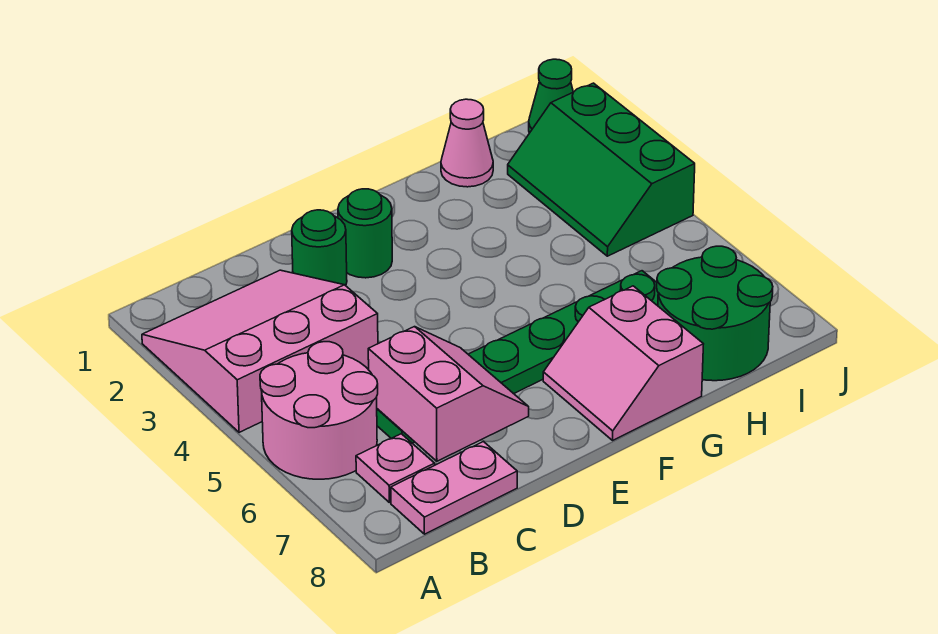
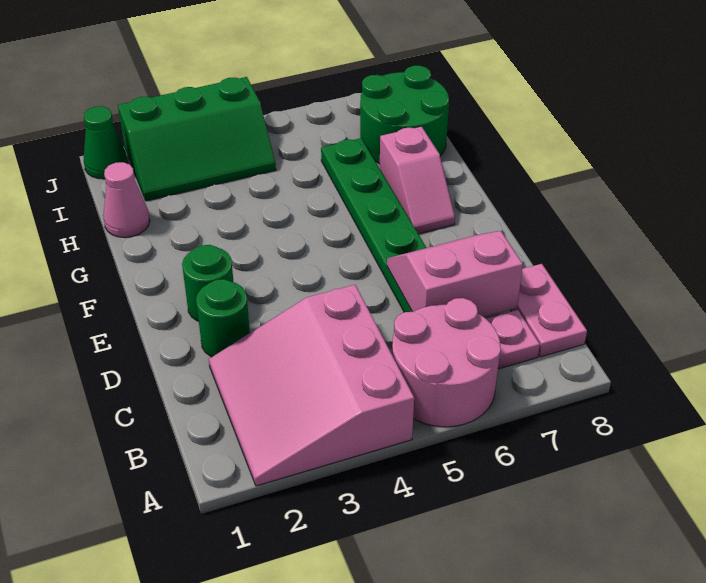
pink 2x2 slope [543,286,703,440] -> pink 1x2 slope [380,126,455,234]

